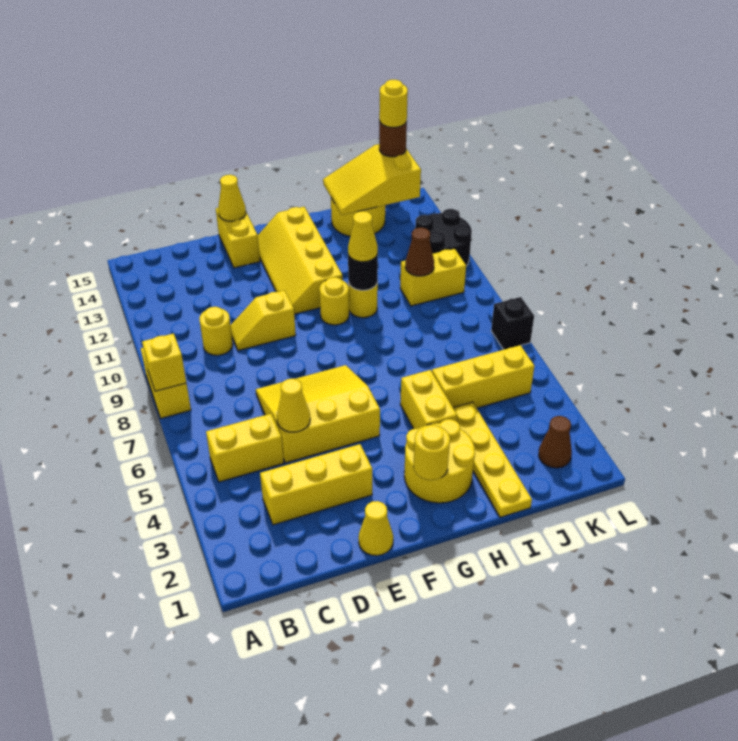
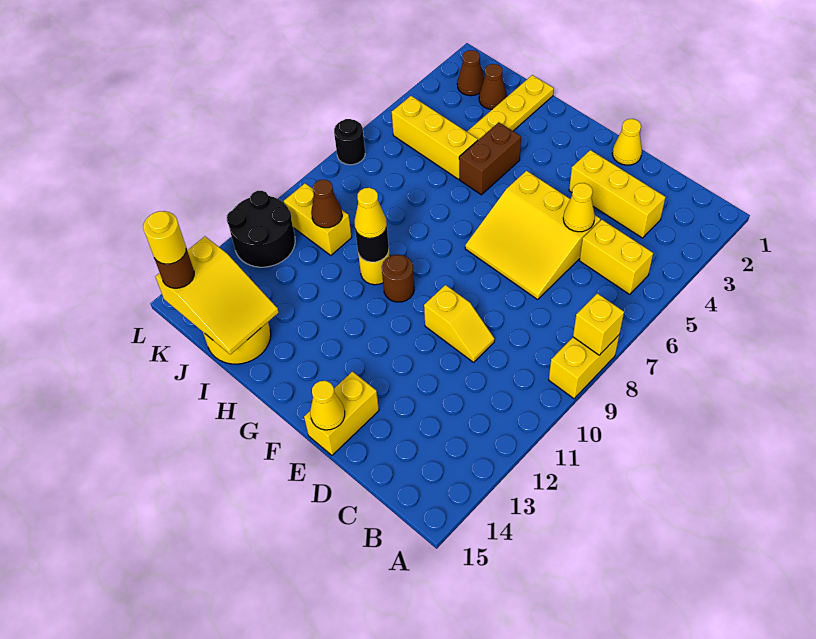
yellow 1x1 round brick [199,307,233,355] -> none
yellow 2x4 slope [258,207,343,314] -> none
yellow 2x2 round brick [404,419,475,503] -> none
yellow 1x1 round brick [414,425,450,480] -> none
yellow 1x1 round brick [319,277,349,325] -> brown 1x1 round brick [382,255,414,302]
yellow 1x2 brick [400,370,457,429] -> brown 1x2 brick [459,122,521,195]
none -> brown 1x1 cone [479,64,507,109]
black 1x1 brick [491,297,534,350] -> black 1x1 round brick [334,119,365,165]

